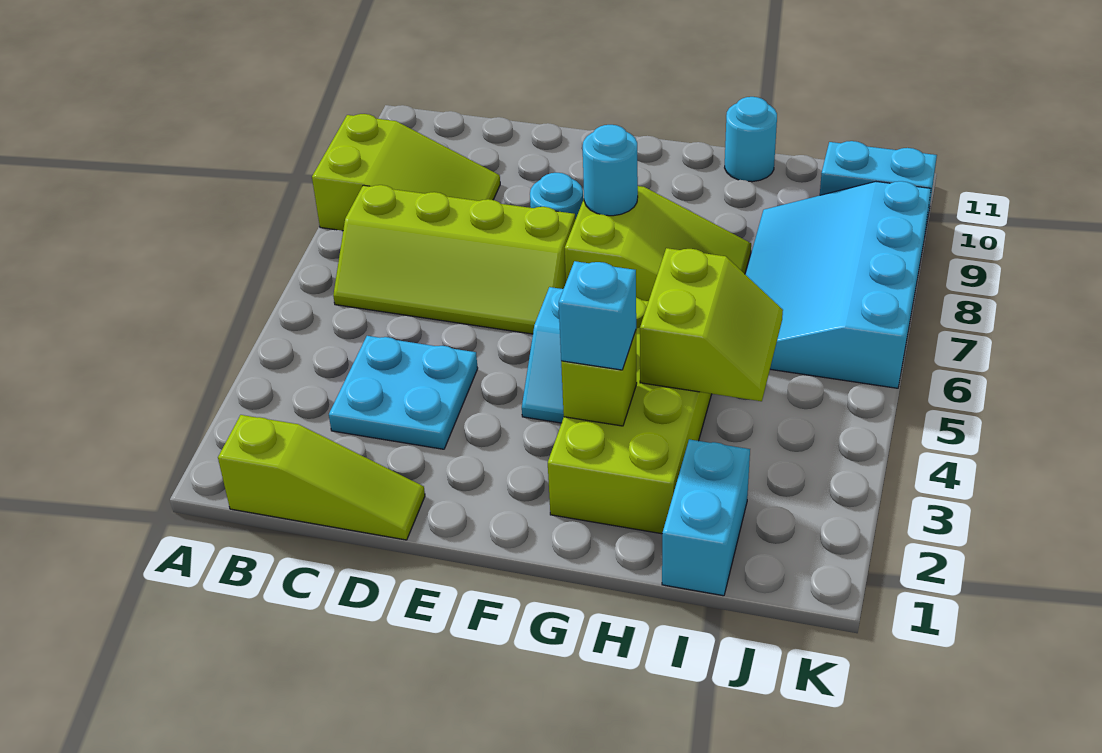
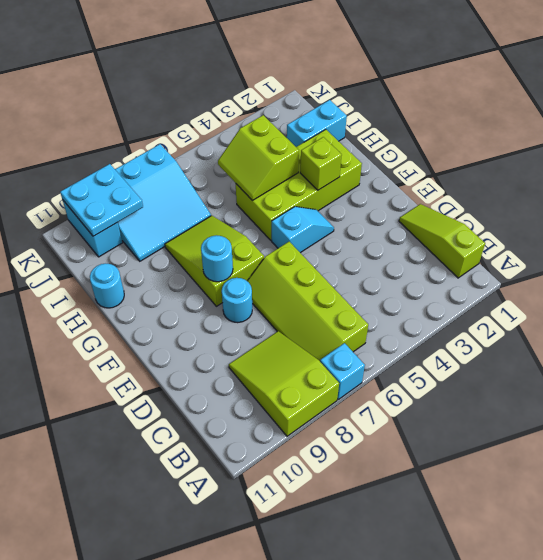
lime 2x4 slope [333,185,575,334] -> lime 2x4 slope turned to [247,242,368,361]
cyan 2x2 plate [329,336,478,449] -> cyan 2x2 plate moved to [60,164,143,236]
cyan 1x1 brick [559,261,636,370] -> cyan 1x1 brick moved to [320,343,365,399]
lime 2x2 slope [640,248,783,401] -> lime 2x2 slope turned to [218,115,299,200]
cyan 3x4 slope [745,181,931,388] -> cyan 3x3 slope [115,144,211,261]

